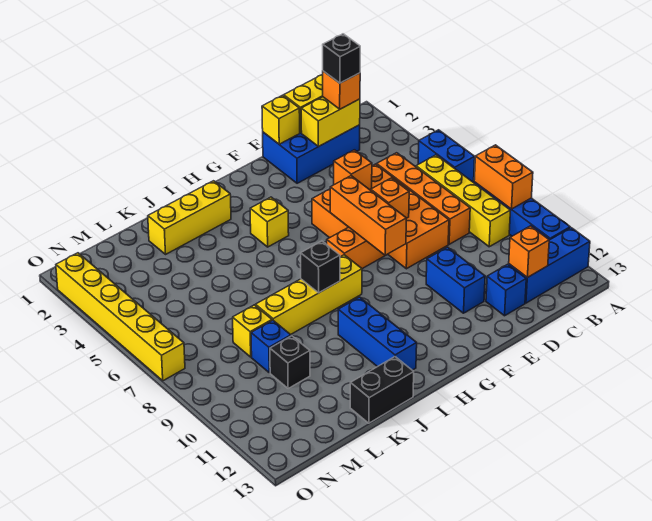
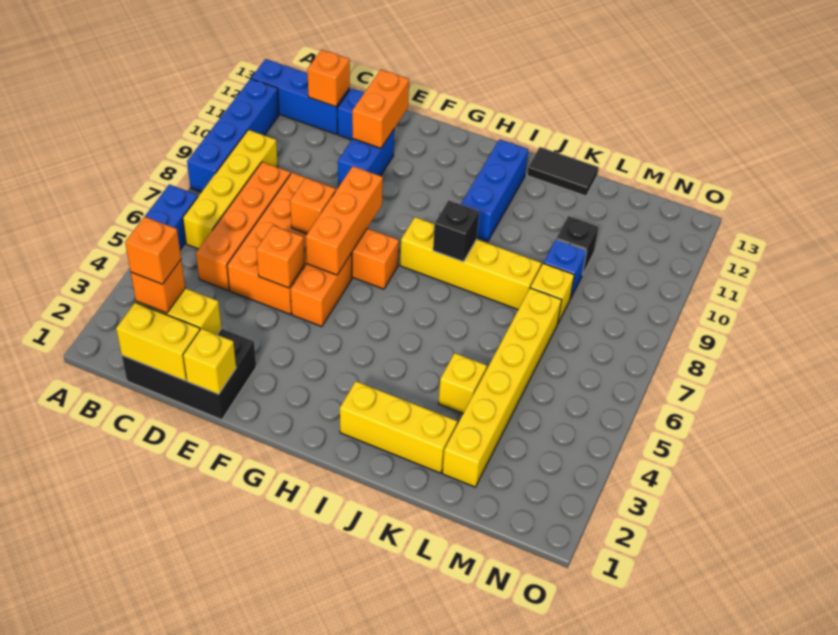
orange 1x2 brick [474,145,533,209] -> orange 1x2 brick moved to [352,70,409,148]
blue 2x3 brick [263,125,360,183] -> black 2x3 brick [122,328,256,420]
black 1x1 brick [323,34,360,83] -> orange 1x1 brick [125,217,181,284]
yellow 1x1 brick [250,197,289,247] -> yellow 1x1 brick moved to [438,353,487,414]
black 1x2 brick [350,357,414,423] -> black 1x2 tile [527,147,599,196]
yellow 1x6 brick [56,253,185,381] -> yellow 1x6 brick moved to [442,288,562,487]

